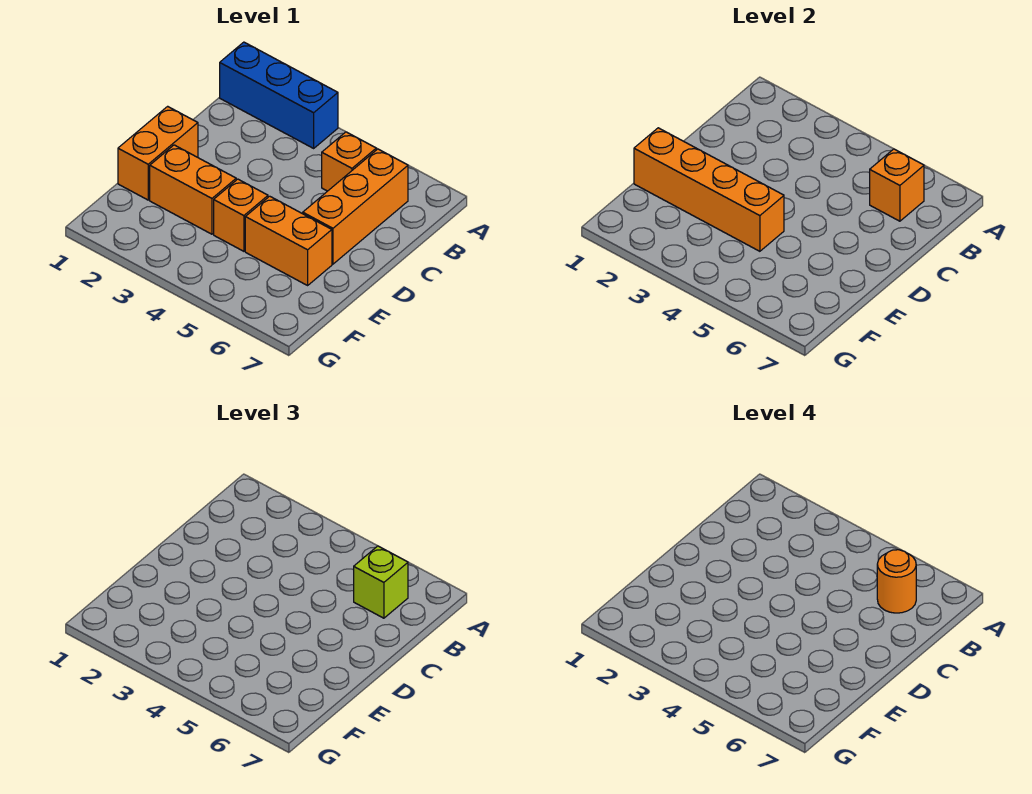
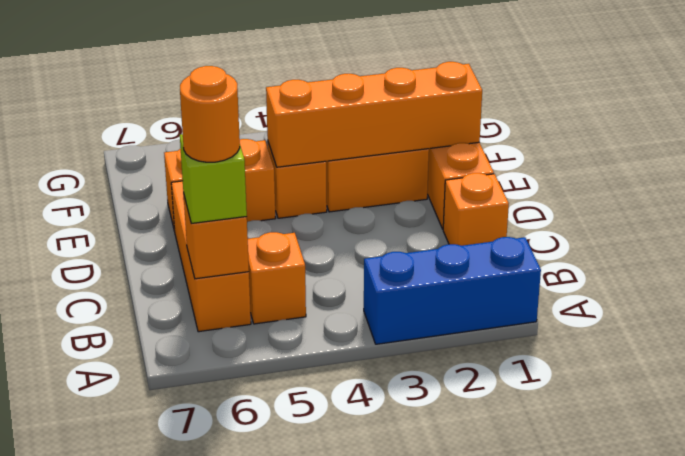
none -> orange 1x1 brick [443,173,509,246]

